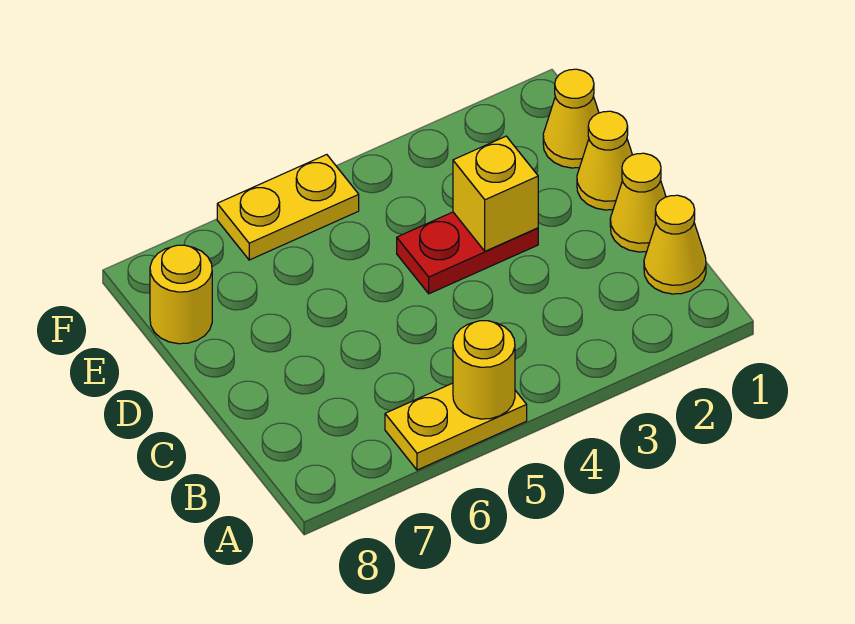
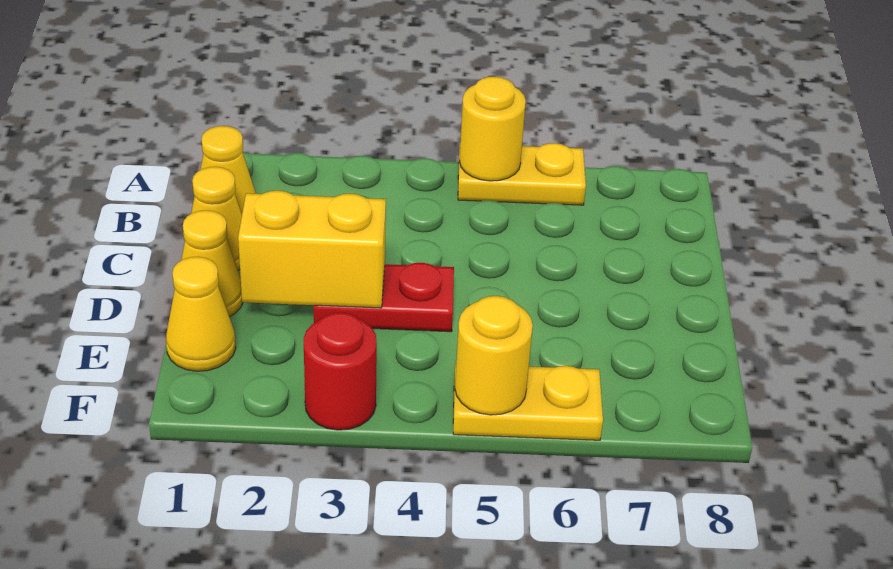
yellow 1x1 brick [453,136,538,251] -> yellow 1x2 brick [238,191,386,308]
yellow 1x1 round brick [150,245,212,344] -> yellow 1x1 round brick moved to [455,296,533,415]
none -> red 1x1 round brick [304,313,377,430]

